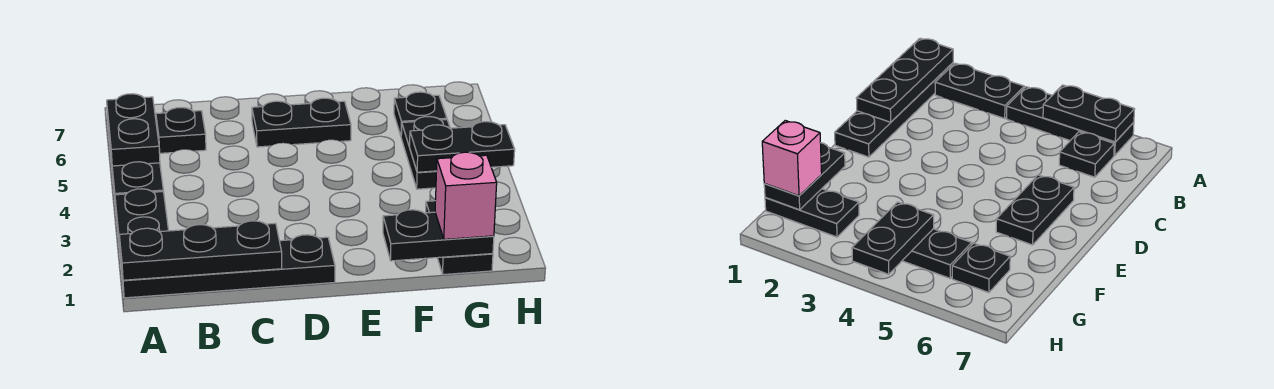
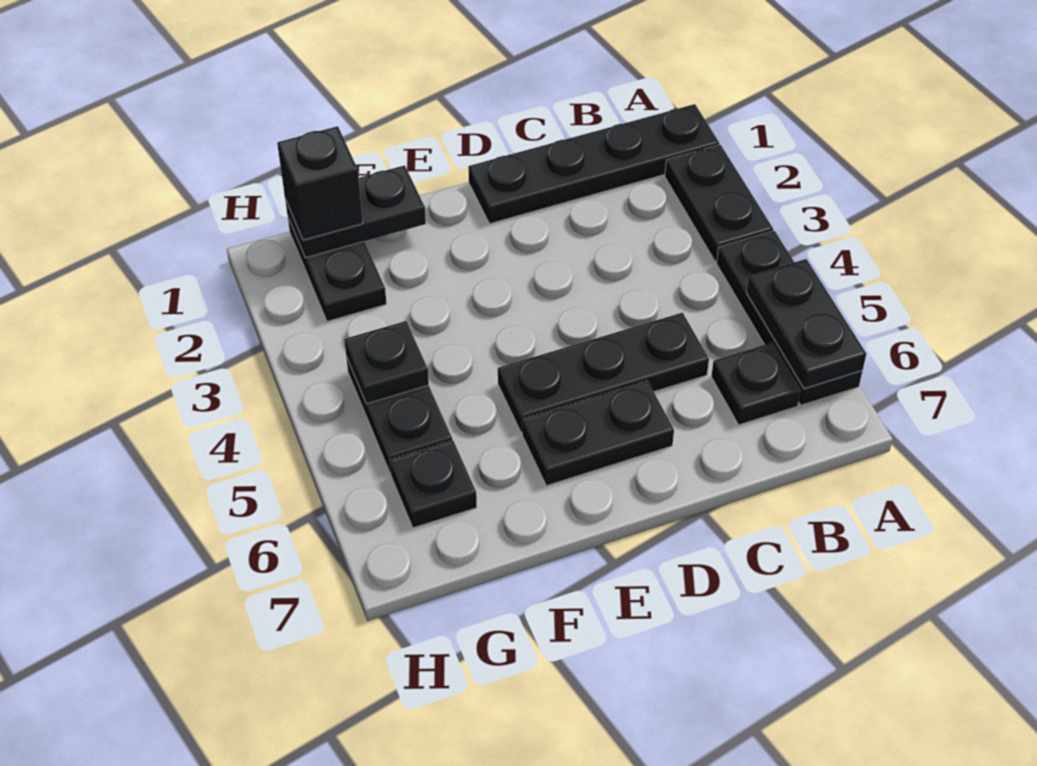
black 1x3 plate [119,221,282,280] -> black 1x3 plate moved to [498,313,709,433]
pink 1x1 brick [435,152,497,239] -> black 1x1 brick [277,126,363,240]
black 1x2 plate [410,122,515,172] -> black 1x1 plate [344,321,429,404]

